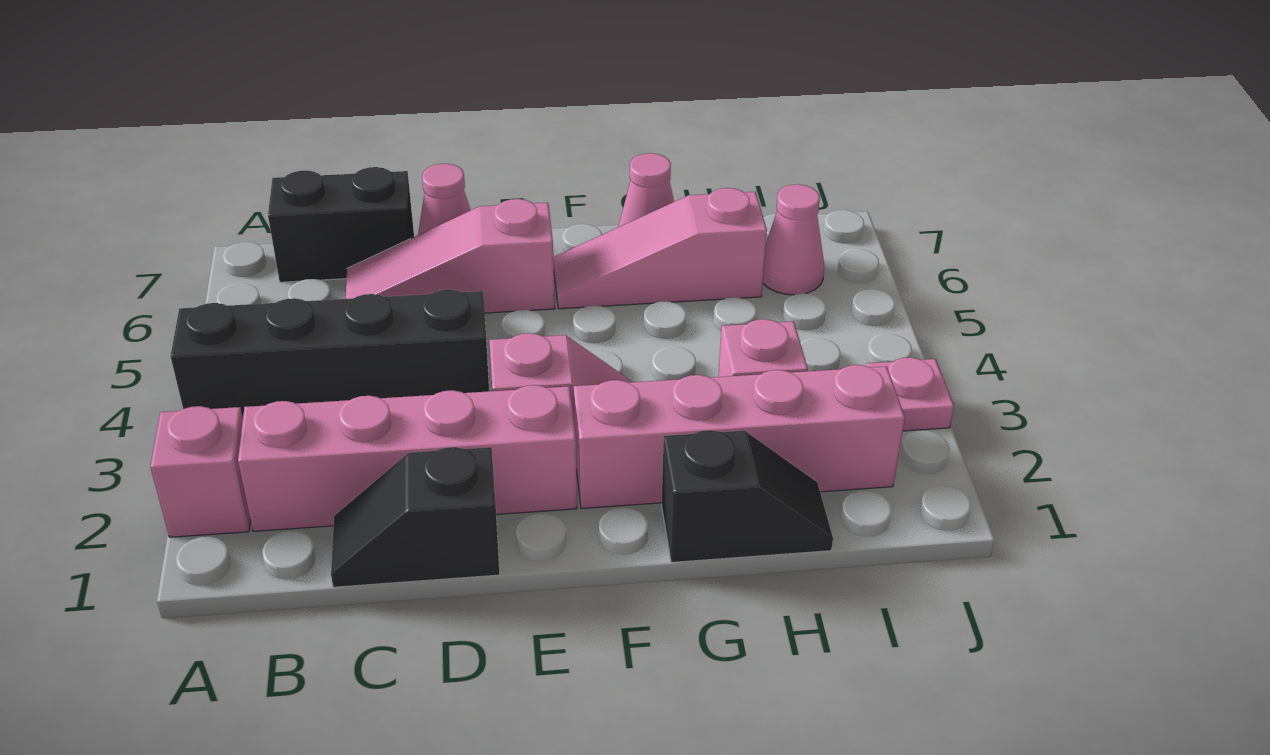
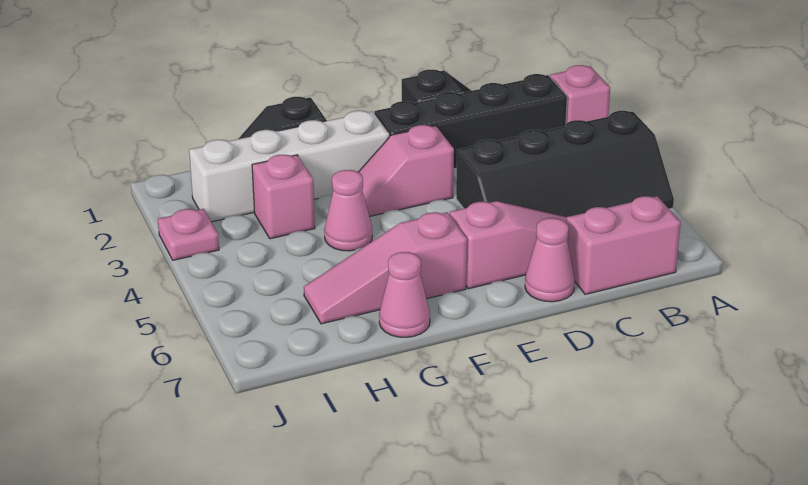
pink 1x4 brick [238,385,577,531] -> black 1x4 brick [375,74,567,169]
black 1x2 brick [268,167,414,282] -> pink 1x2 brick [566,196,681,294]
pink 1x4 brick [574,365,905,509] -> white 1x4 brick [189,111,389,222]
pink 1x3 slope [553,188,767,309] -> pink 1x3 slope turned to [304,212,467,324]
pink 1x1 cone [763,184,824,295] -> pink 1x1 cone moved to [324,170,372,251]

